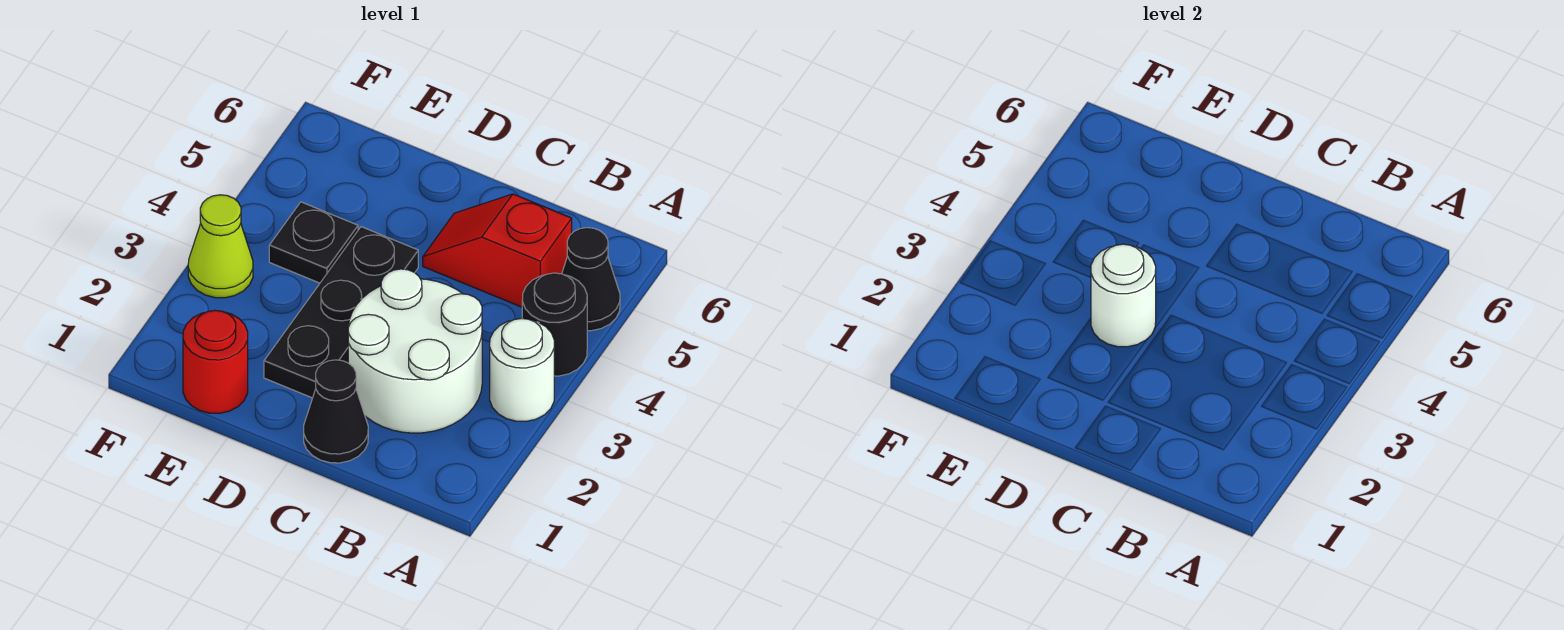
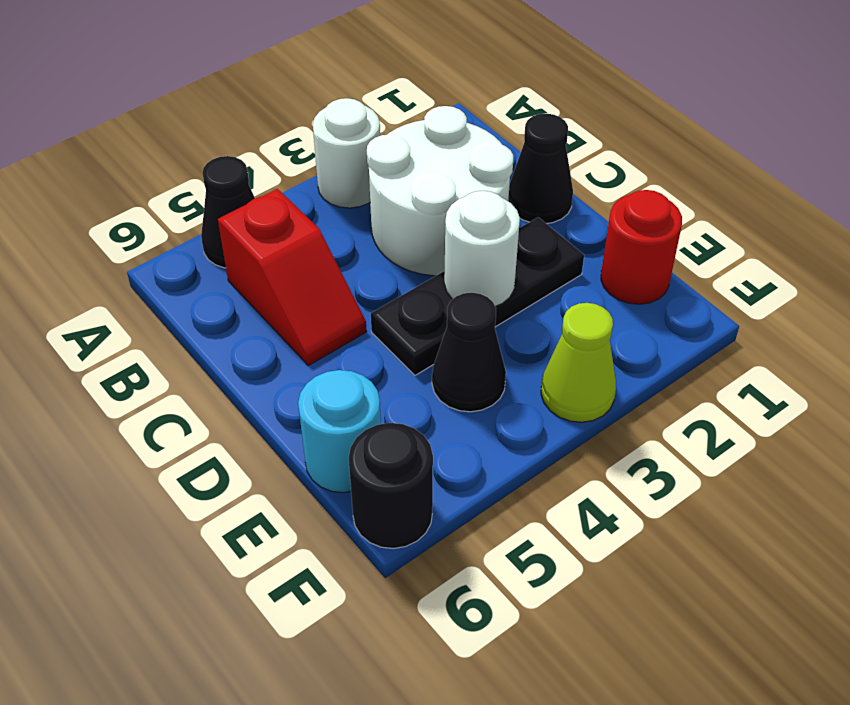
black 1x1 round brick [522,273,587,376] -> black 1x1 round brick moved to [349,423,433,549]
black 1x1 plate [269,202,358,283] -> black 1x1 cone [432,293,506,412]
none -> cyan 1x1 round brick [298,370,381,493]

